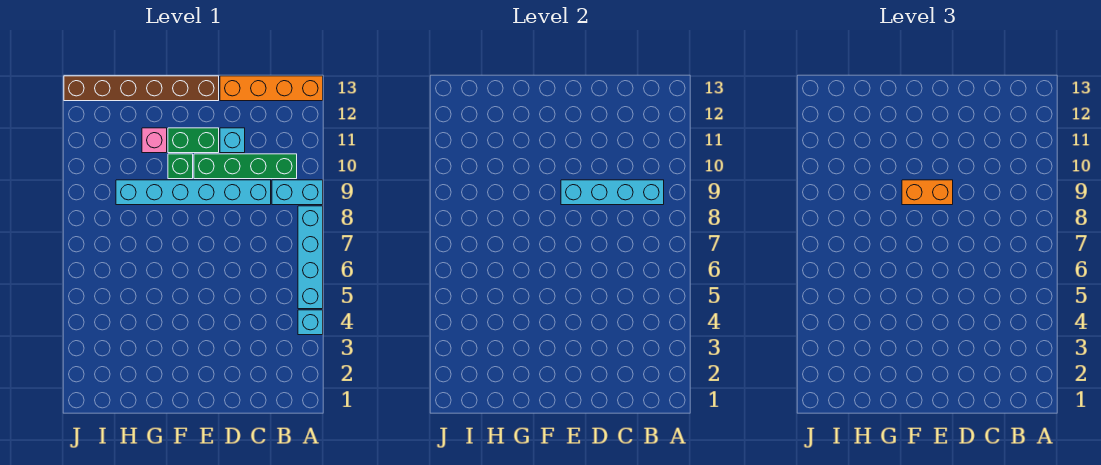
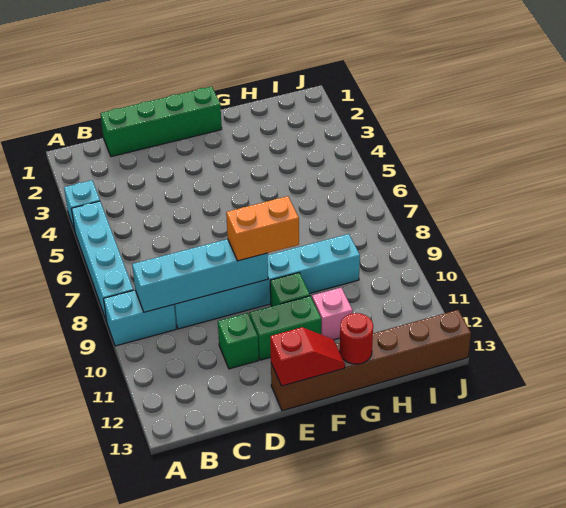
orange 1x4 brick [220,76,323,101] -> none
green 1x4 brick [194,154,297,179] -> green 1x4 brick moved to [100,87,222,157]
cyan 1x1 brick [220,128,245,153] -> green 1x1 brick [218,313,259,369]
none -> red 1x2 slope [270,327,345,386]
none -> red 1x1 round brick [340,313,373,364]

